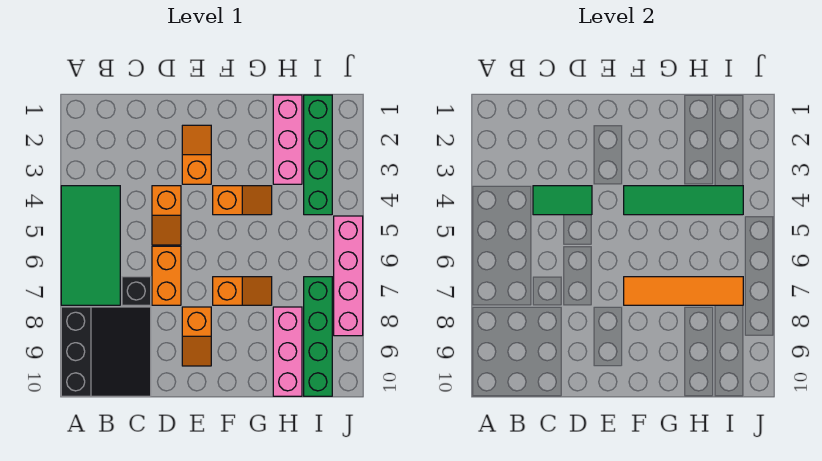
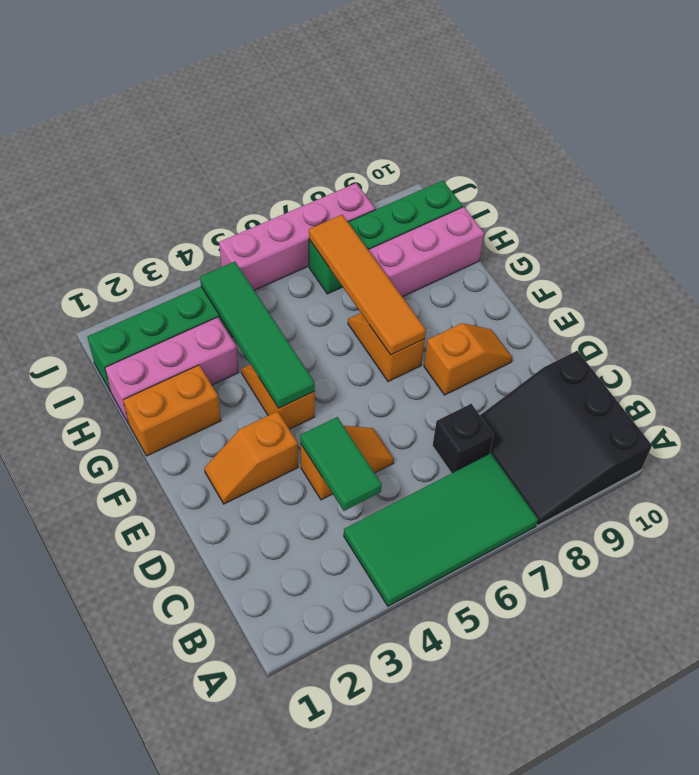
black 3x3 slope [61,307,151,396] -> black 3x3 slope turned to [480,351,652,525]
orange 1x2 brick [152,246,181,305] -> orange 1x2 brick moved to [123,365,221,456]

